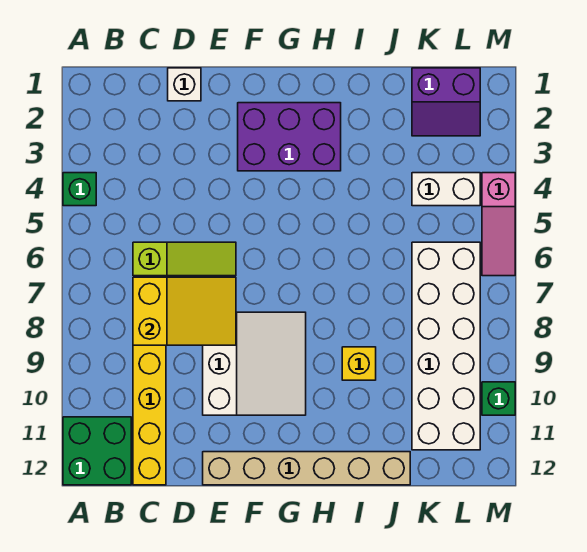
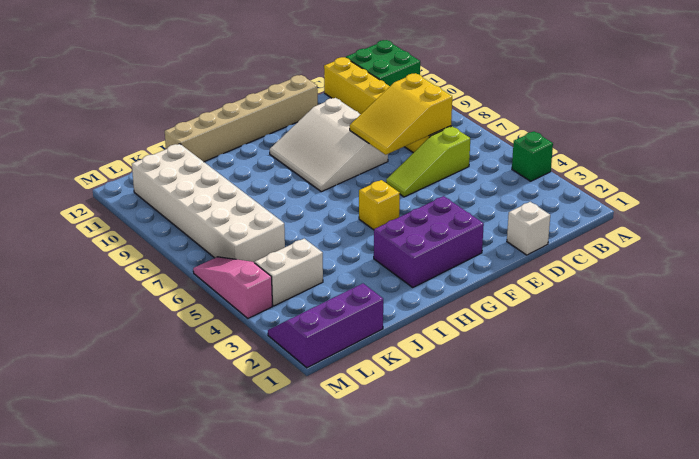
yellow 1x1 brick [342,347,376,380] -> yellow 1x1 brick moved to [359,180,400,230]
purple 2x2 slope [412,68,480,136] -> purple 2x3 slope [268,284,383,368]
green 1x1 brick [482,382,515,415] -> none

